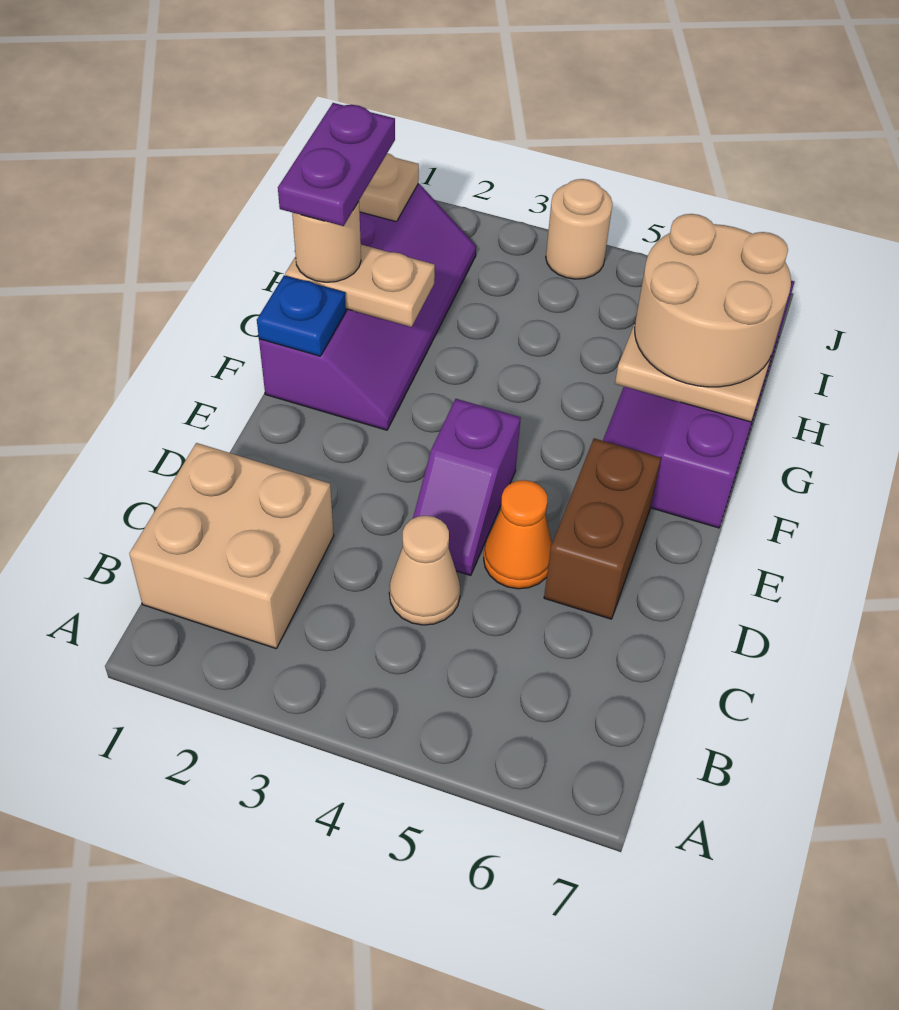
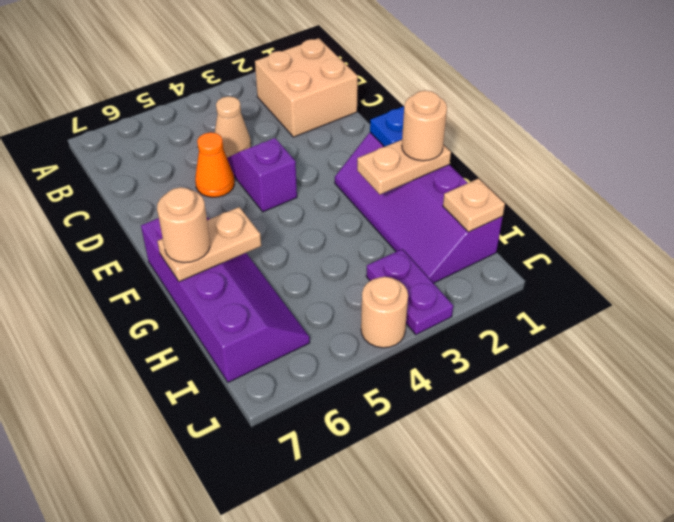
brown 1x2 brick [544,438,661,619] -> none
purple 1x2 plate [278,103,395,226] -> purple 1x2 plate moved to [366,249,453,335]
tan 2x2 round brick [635,214,791,387] -> tan 1x1 round brick [157,187,210,263]

